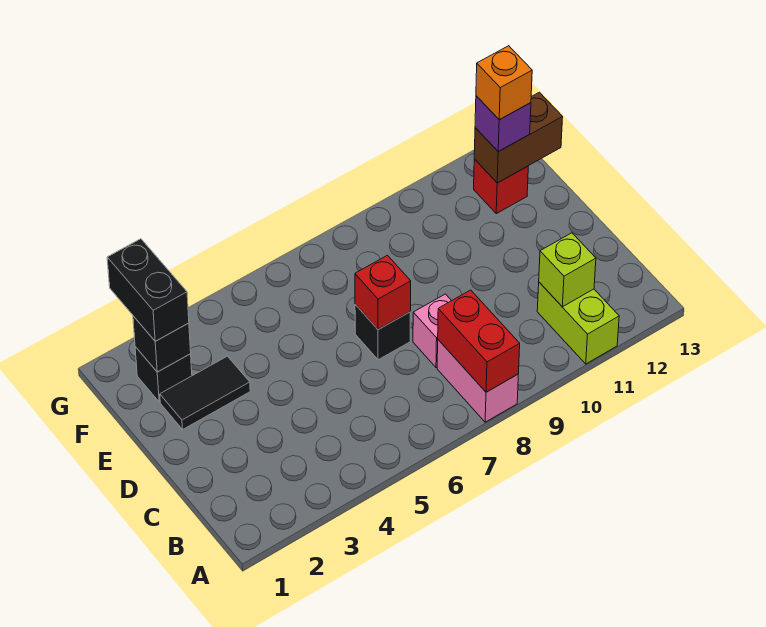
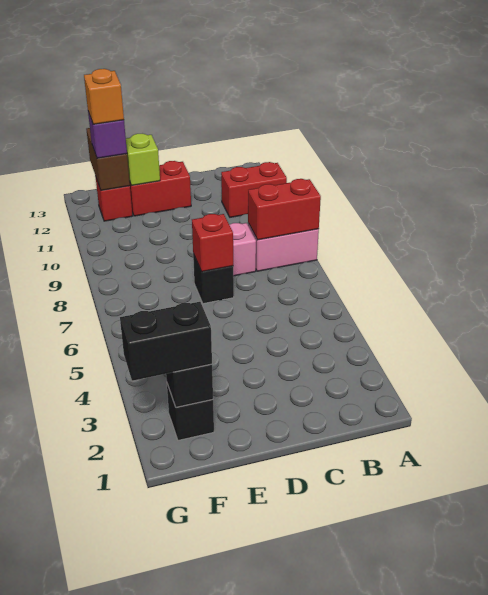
lime 1x2 brick [537,282,619,364] -> red 1x2 brick [221,162,287,217]
lime 1x1 brick [539,233,596,307] -> lime 1x1 brick moved to [126,134,160,186]
none -> red 1x2 brick [130,161,191,216]
black 1x2 tile [160,356,250,429] -> none

